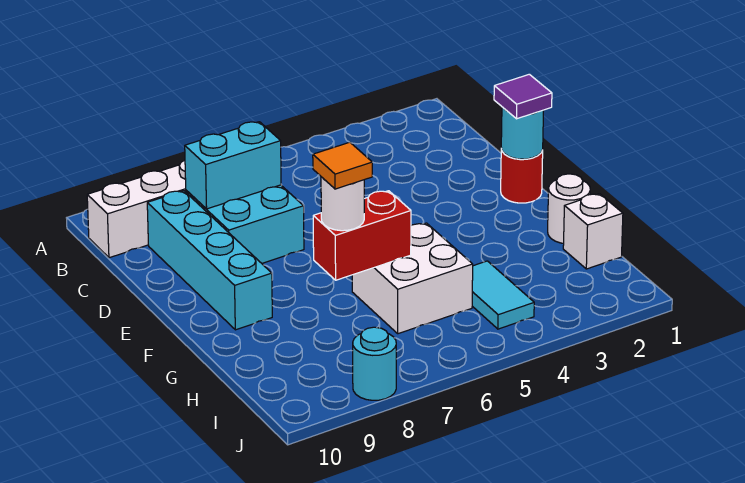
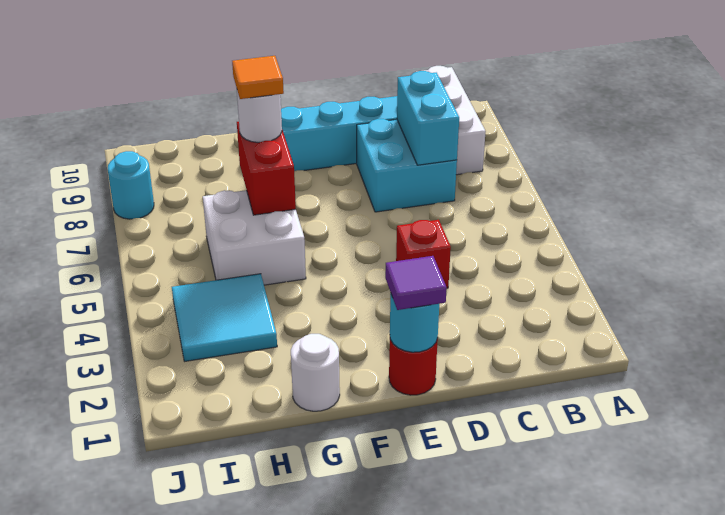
none -> red 1x1 brick [396,220,451,288]
white 1x1 brick [563,194,623,269] -> none
cyan 1x2 tile [472,261,534,329] -> cyan 2x2 tile [172,274,277,361]

